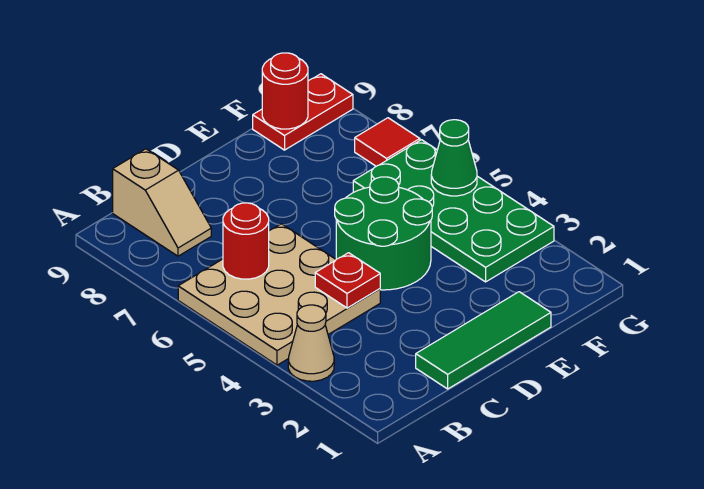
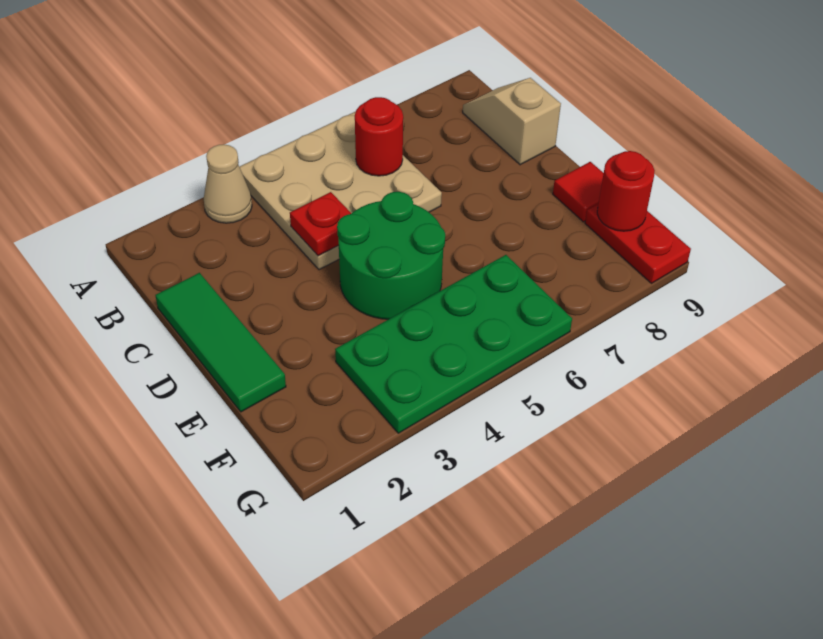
tan 1x2 slope [113,149,211,256] -> tan 1x2 slope turned to [463,78,561,165]
green 1x1 cone [431,120,477,196] -> none
red 1x1 tile [355,118,420,166] -> red 1x1 tile moved to [553,162,604,222]

